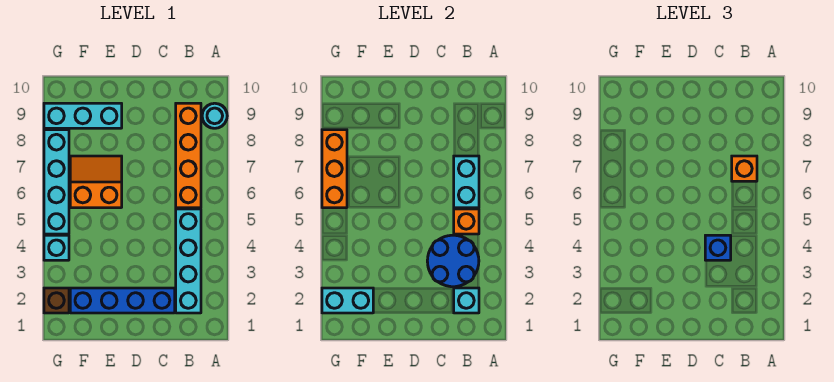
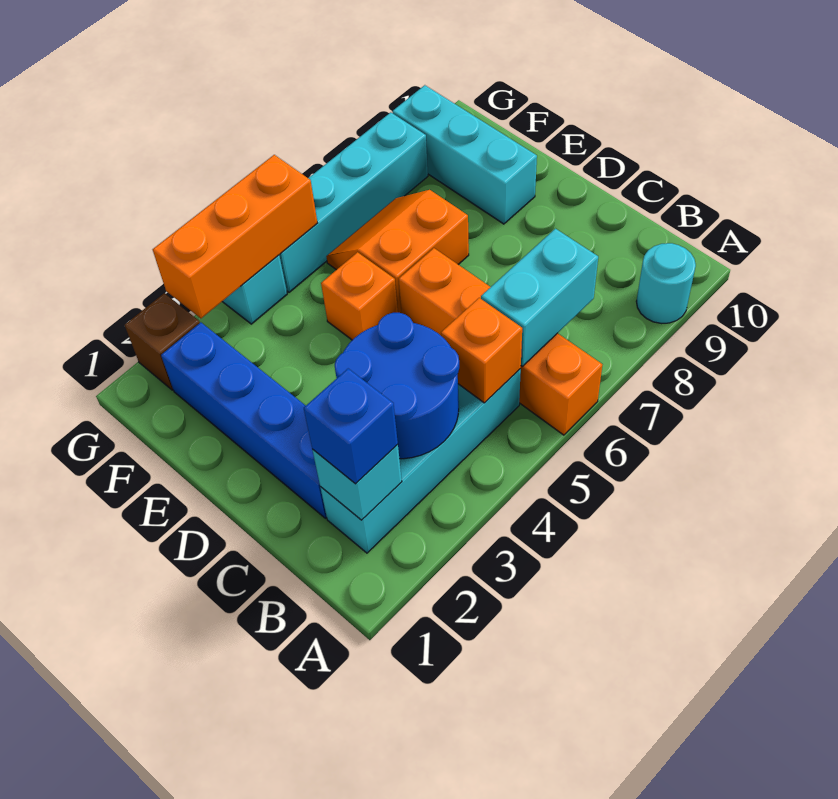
orange 1x4 brick [176,103,201,208] -> orange 1x4 brick turned to [399,248,602,435]
orange 1x1 brick [732,156,757,181] -> orange 1x1 brick moved to [321,252,398,340]
blue 1x1 brick [705,235,731,260] -> blue 1x1 brick moved to [304,369,398,484]
orange 2x2 slope [70,156,122,208] -> orange 2x2 slope turned to [326,190,469,313]
cyan 1x2 brick [322,288,373,313] -> none
orange 1x3 brick [322,130,347,208] -> orange 1x3 brick moved to [153,155,317,318]

